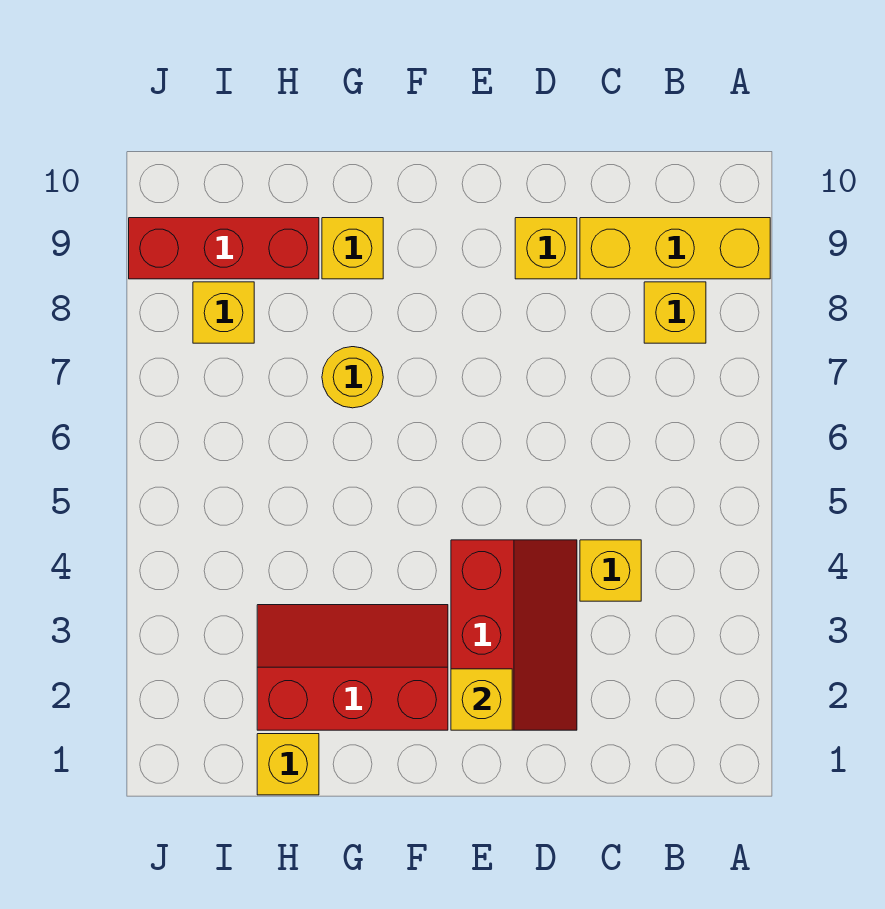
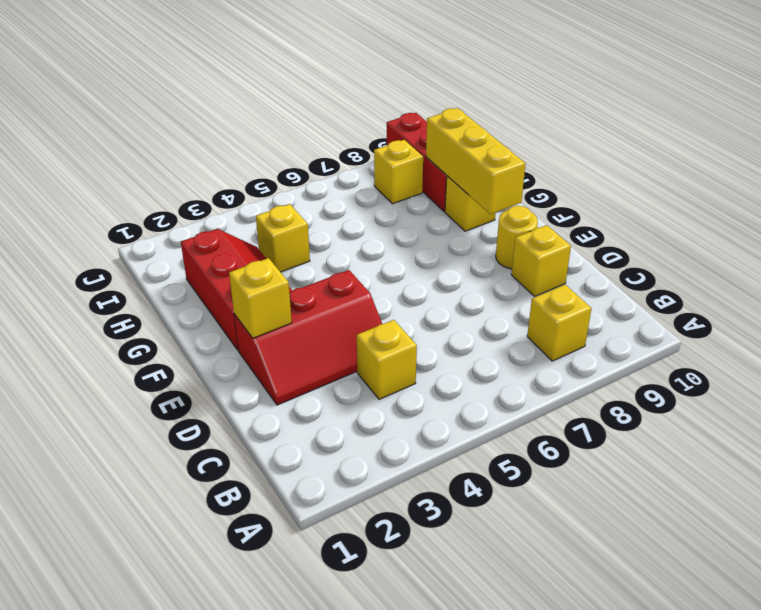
yellow 1x3 brick [580,218,770,279] -> yellow 1x3 brick moved to [426,108,526,214]
yellow 1x1 round brick [322,347,383,408] -> yellow 1x1 round brick moved to [496,206,538,269]
yellow 1x1 brick [257,734,319,795] -> yellow 1x1 brick moved to [256,204,310,272]

